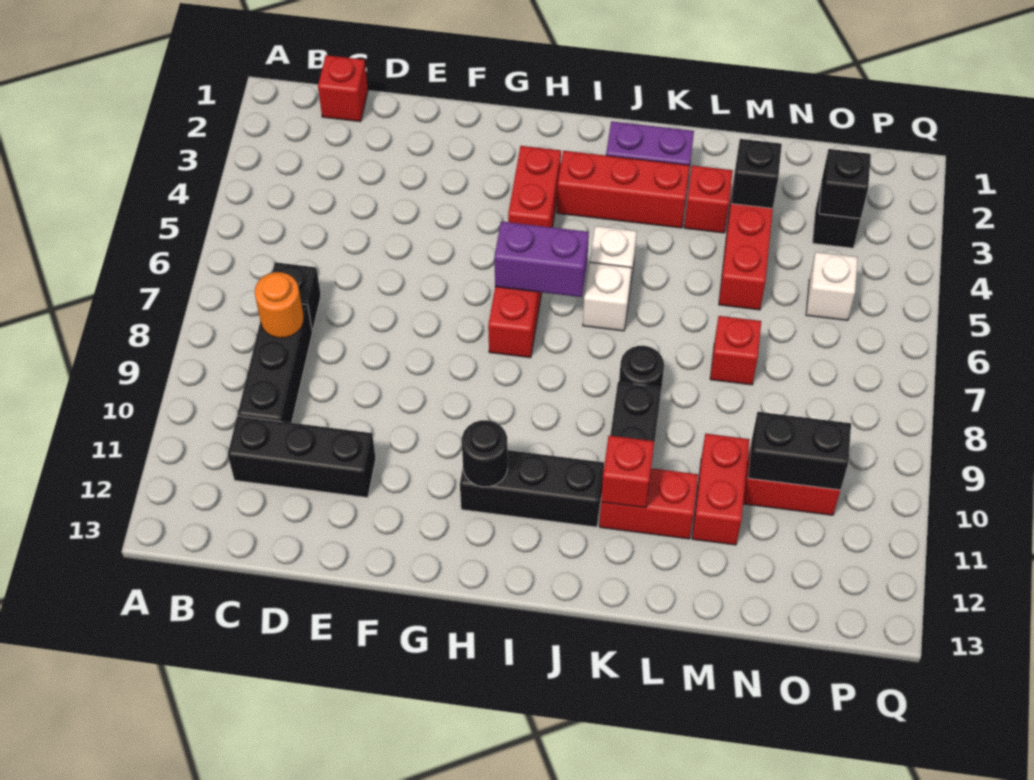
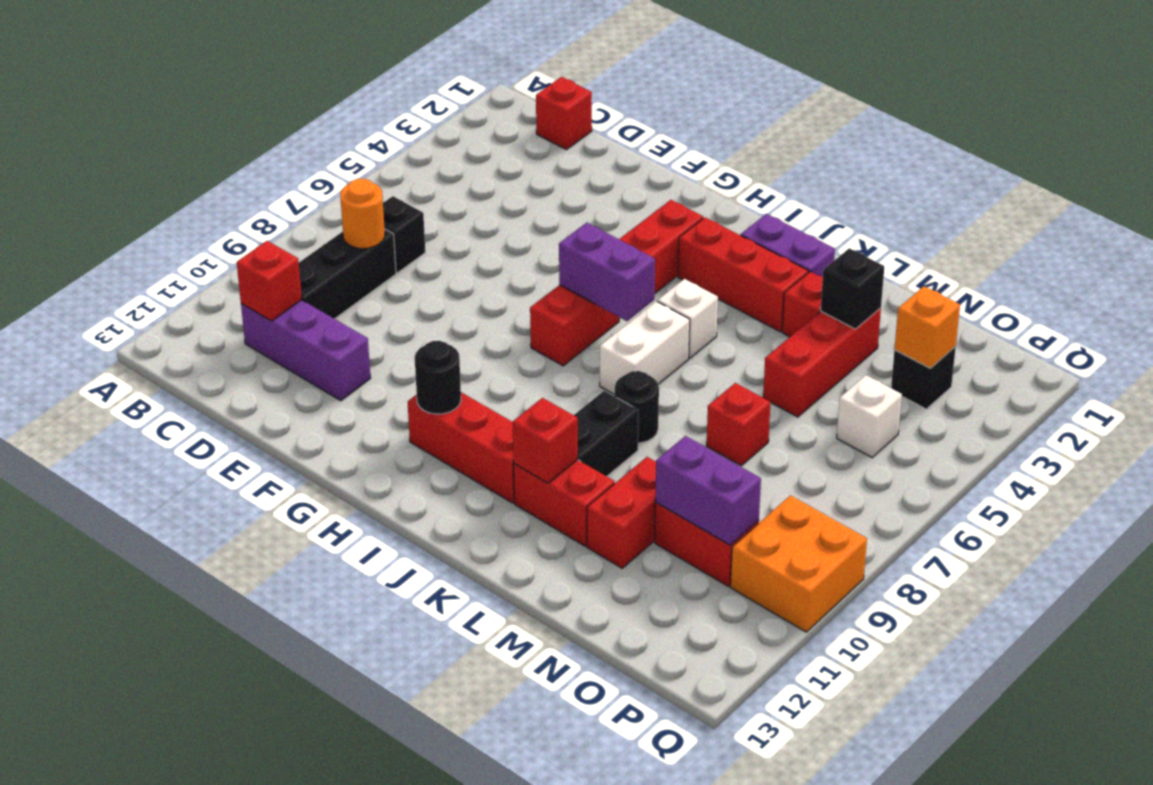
black 1x3 brick [228,416,376,498] -> purple 1x3 brick [241,300,371,401]
none -> red 1x1 brick [237,241,302,321]
black 1x3 brick [460,450,604,527] -> red 1x3 brick [408,392,515,503]
white 1x1 brick [583,262,632,331] -> white 1x2 brick [600,301,690,395]
black 1x2 brick [748,412,851,490] -> purple 1x2 brick [655,436,761,545]
black 1x1 brick [819,149,871,219] -> orange 1x1 brick [895,286,960,368]
none -> orange 2x2 brick [730,495,867,632]

